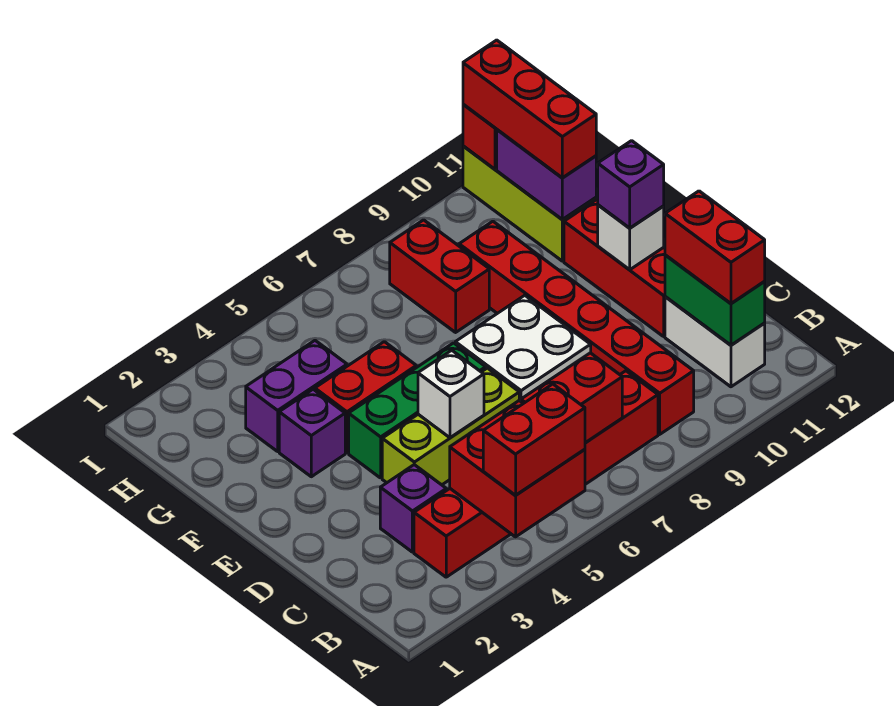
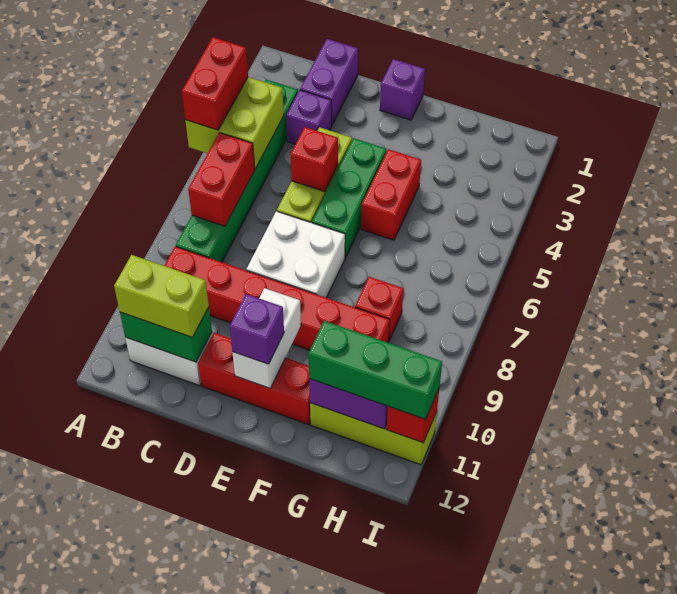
red 2x2 brick [450,401,585,537] -> lime 2x2 brick [185,77,284,169]
red 1x6 brick [414,371,658,577] -> green 1x6 brick [176,80,298,262]
red 1x2 brick [665,191,765,303] -> lime 1x2 brick [114,255,209,337]
white 1x1 brick [418,350,484,438] -> red 1x1 brick [290,127,338,192]
white 1x1 brick [598,205,664,270] -> white 1x2 brick [232,288,301,388]
purple 1x1 brick [279,389,345,477] -> purple 1x1 brick moved to [380,59,425,120]
purple 1x2 brick [246,341,347,451] -> purple 1x2 brick moved to [300,39,358,125]
red 1x2 brick [390,220,489,332] -> red 1x1 brick [355,277,404,342]
red 1x3 brick [463,40,596,178] -> green 1x3 brick [309,321,442,419]

